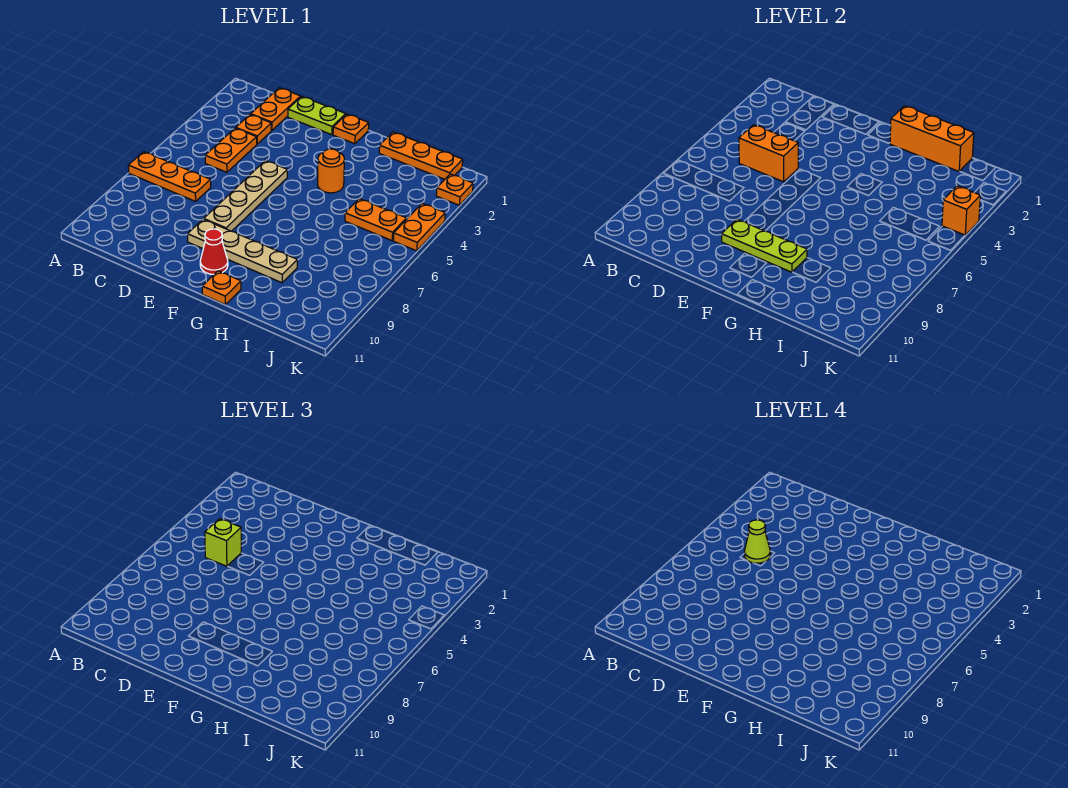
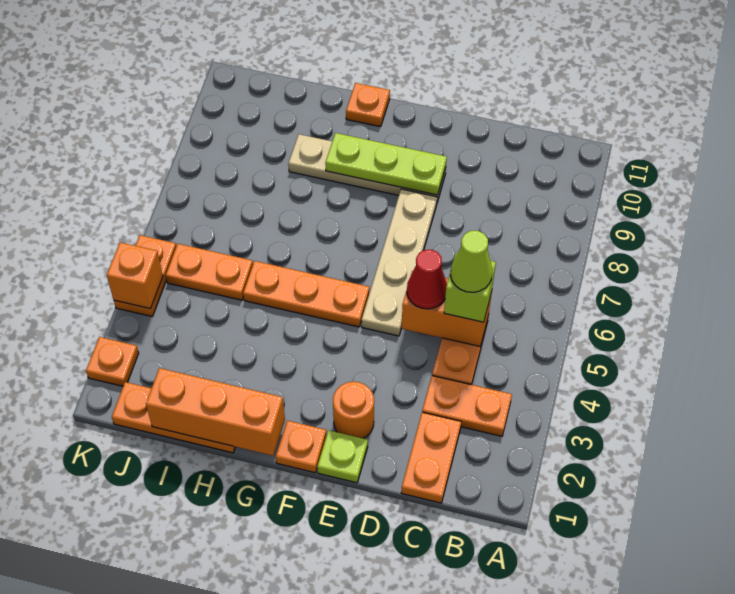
orange 1x3 plate [128,152,211,201] -> orange 1x3 plate moved to [243,261,369,327]
orange 1x1 plate [236,114,271,144] -> orange 1x2 plate [422,376,512,436]
lime 1x2 plate [288,96,346,135] -> lime 1x1 plate [317,430,368,483]
red 1x1 cone [200,229,228,274] -> red 1x1 cone moved to [407,250,447,309]
orange 1x1 round brick [318,149,344,193] -> orange 1x1 round brick moved to [333,382,374,438]

